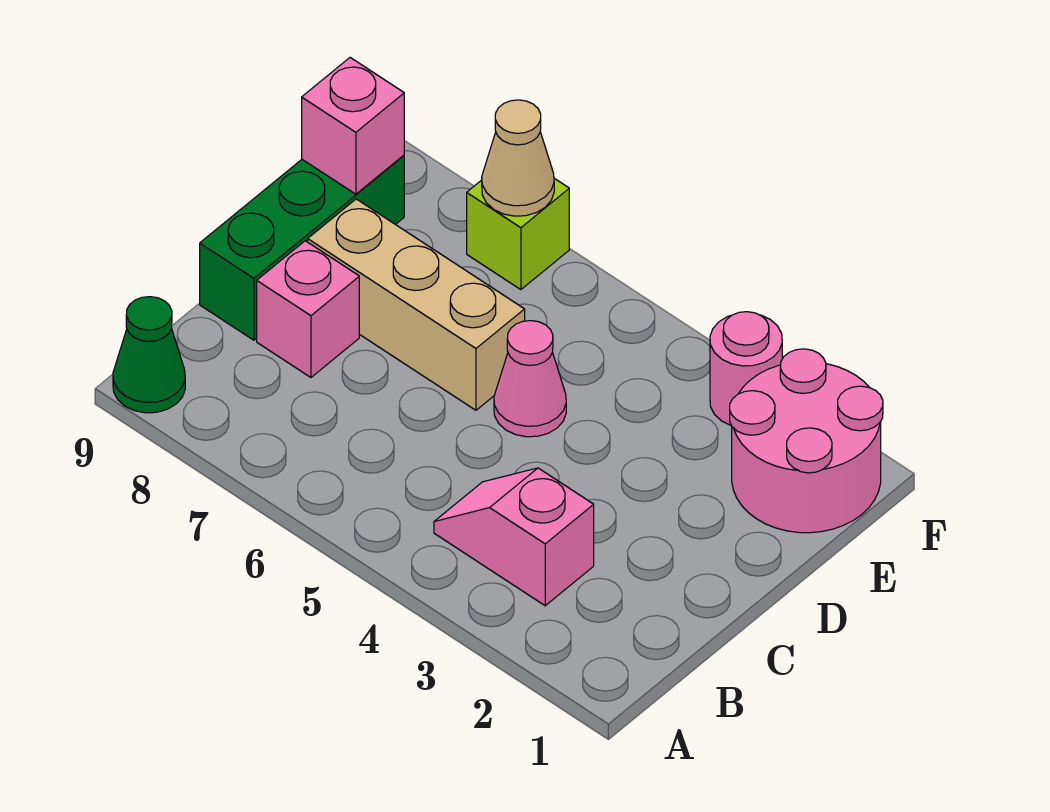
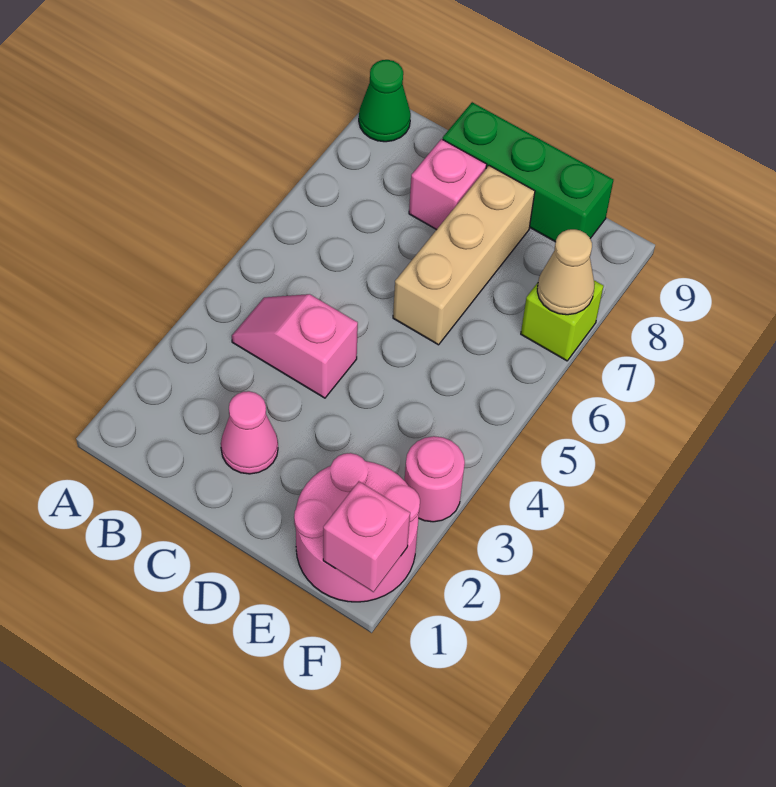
pink 1x2 slope [434,468,594,606] -> pink 1x2 slope turned to [232,294,358,398]
pink 1x1 cone [494,321,566,437] -> pink 1x1 cone moved to [221,391,278,474]
pink 1x1 brick [302,58,404,194] -> pink 1x1 brick moved to [323,481,410,592]

